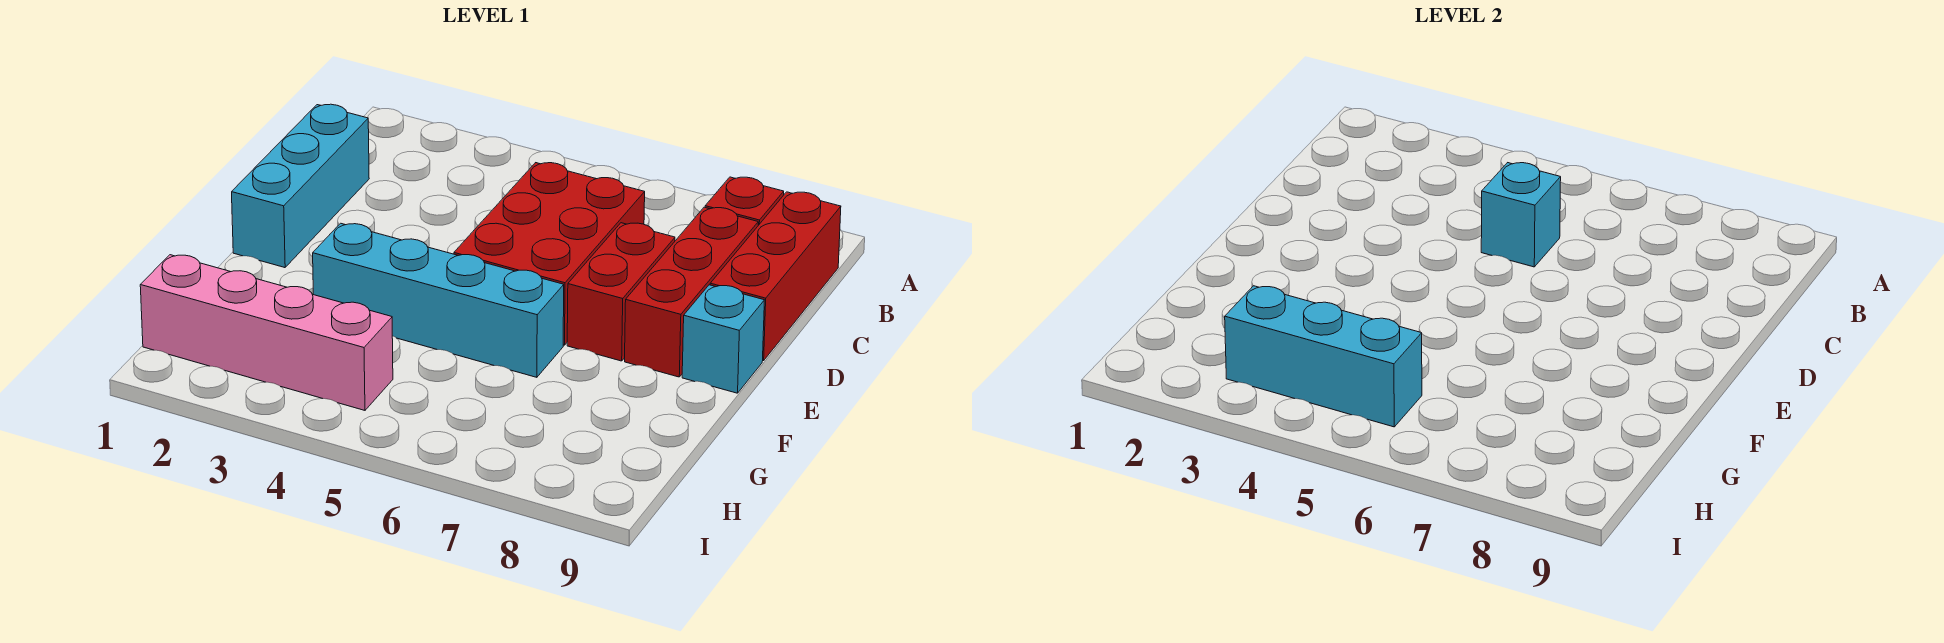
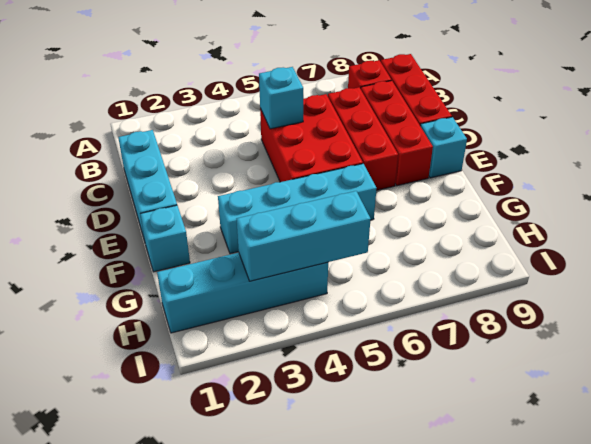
red 1x2 brick [567,223,675,361] -> red 1x3 brick [328,87,398,190]
none -> cyan 1x1 brick [140,205,190,272]
pink 1x4 brick [140,255,393,410] -> cyan 1x4 brick [157,253,328,333]

